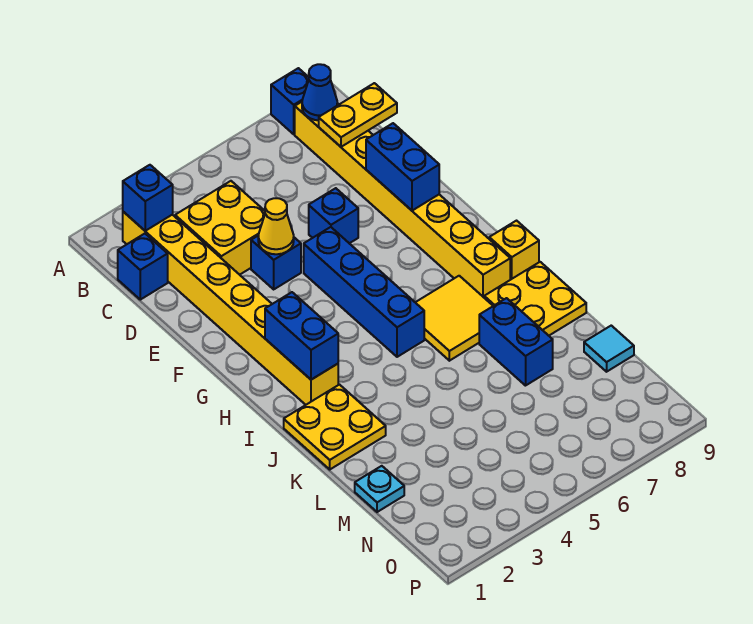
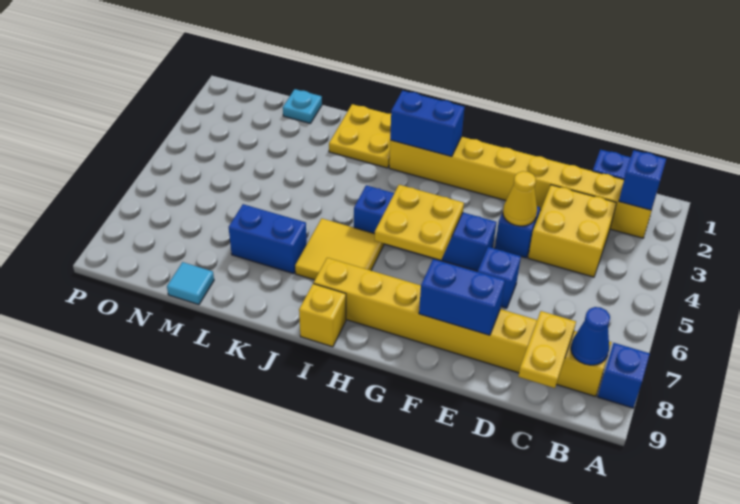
yellow 2x2 plate [484,262,586,336] -> yellow 2x2 plate moved to [375,185,464,260]

